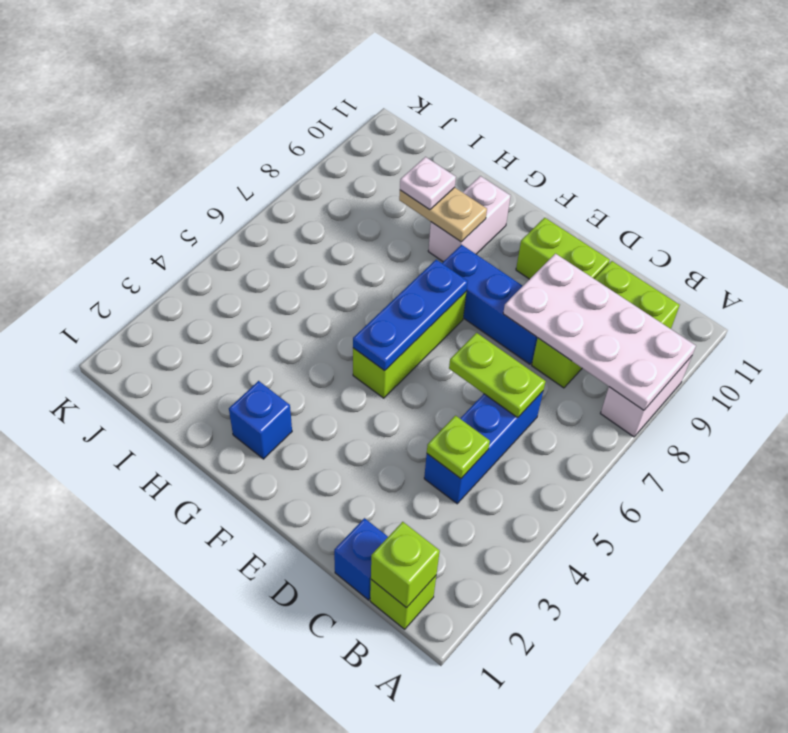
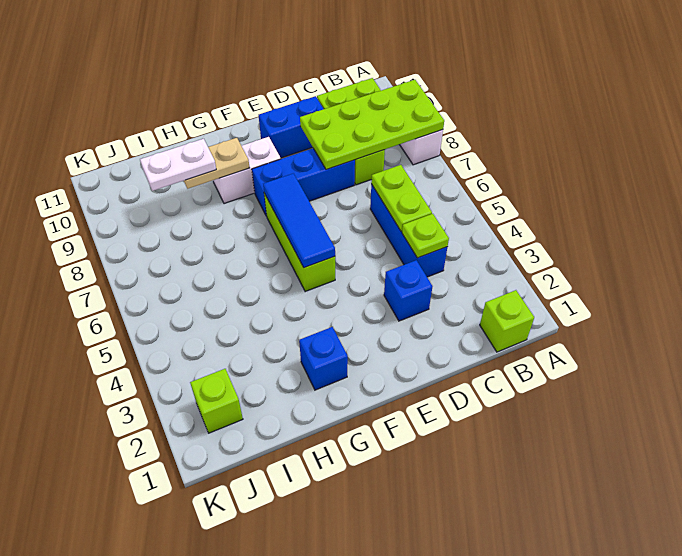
white 2x4 plate [503,254,696,410] -> lime 2x4 plate [300,80,444,170]
lime 1x1 brick [371,522,440,608] -> lime 1x1 brick moved to [190,369,243,433]
blue 1x1 brick [334,518,388,600] -> blue 1x1 brick moved to [384,260,433,321]
lime 1x2 plate [449,333,546,418] -> lime 1x2 plate turned to [371,165,432,231]
lime 1x2 brick [516,218,610,279] -> blue 1x2 brick [259,96,323,158]
blue 1x3 plate [353,260,468,371] -> blue 1x3 tile [263,173,335,268]
white 1x2 brick [428,176,511,262] -> white 1x2 brick turned to [213,137,281,204]
white 1x1 plate [400,157,456,210] -> white 1x2 plate [140,139,216,191]

